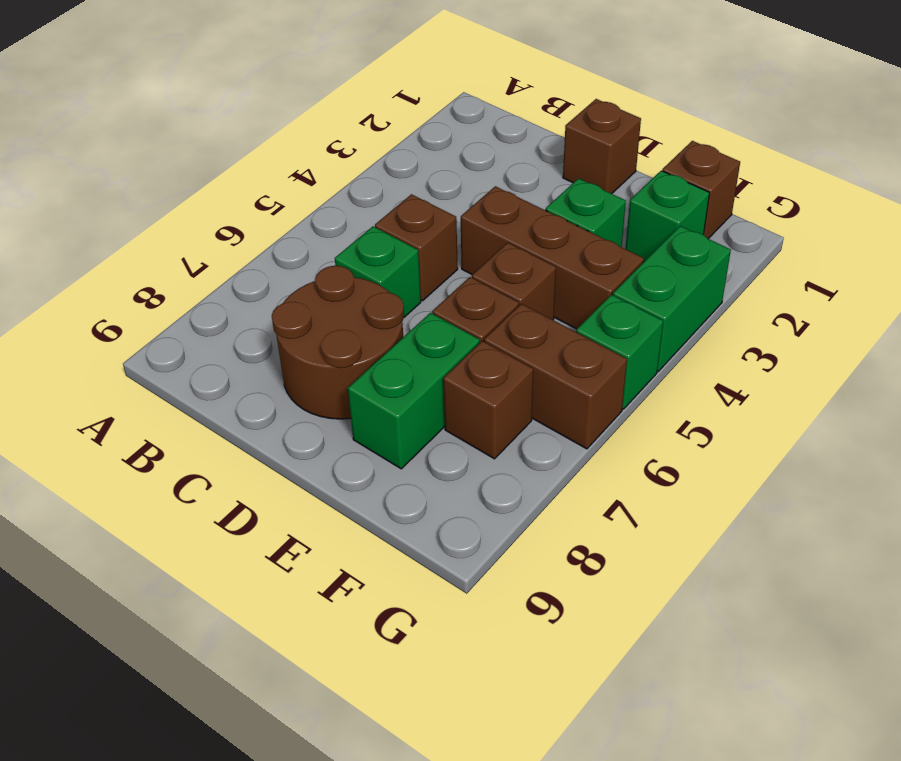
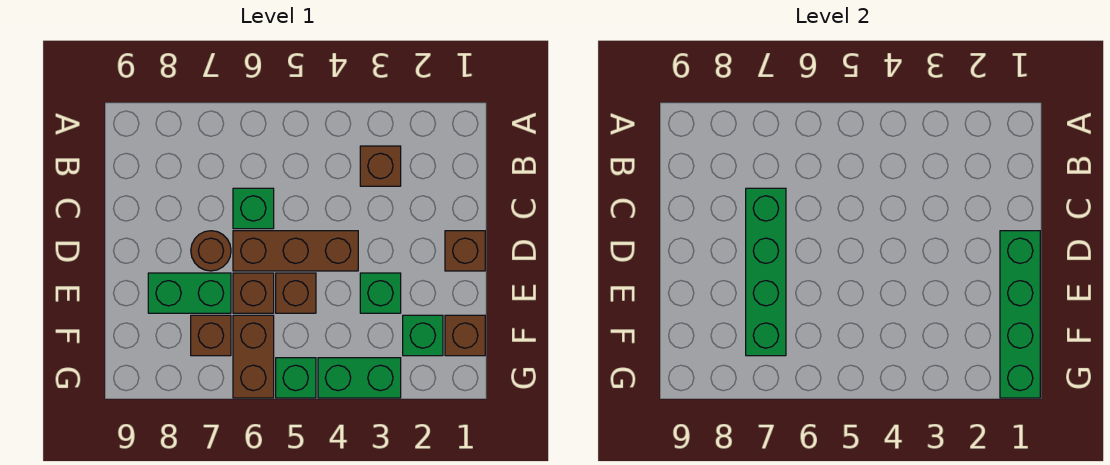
brown 1x1 brick [375,194,458,301] -> brown 1x1 brick moved to [360,146,401,186]
brown 2x2 round brick [272,266,404,419] -> brown 1x1 round brick [191,231,231,271]
none -> green 1x4 brick [746,188,786,356]
none -> green 1x4 brick [1000,231,1040,398]
brown 1x3 brick [461,186,644,329] -> brown 1x3 brick turned to [233,231,358,271]

